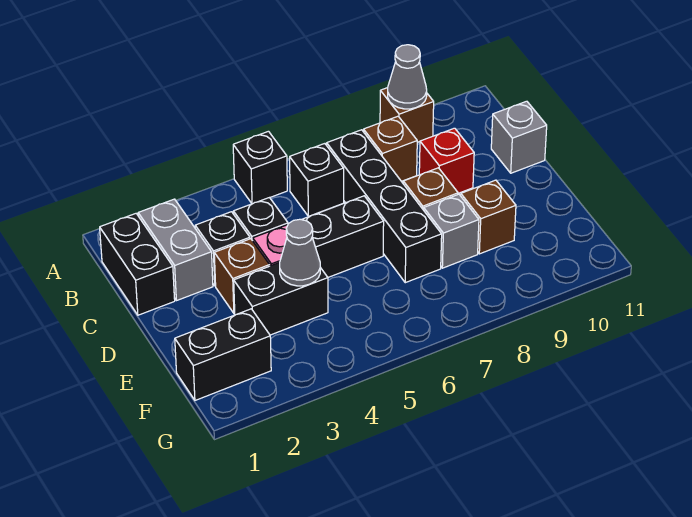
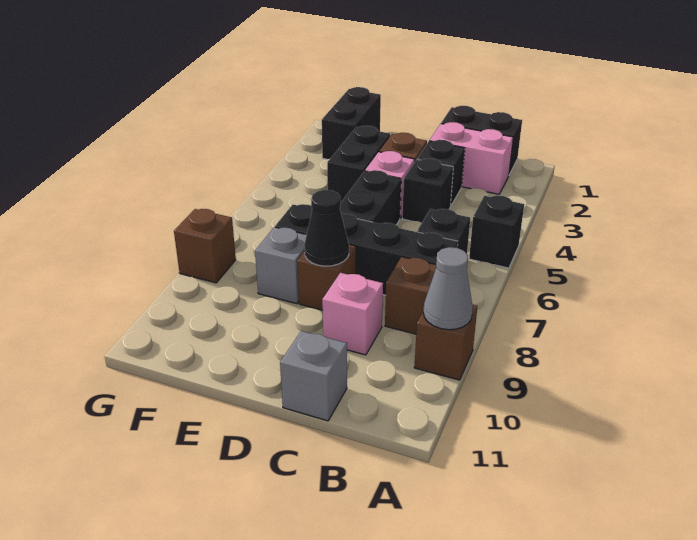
grey 1x2 brick [138,199,213,301] -> pink 1x2 brick [429,122,513,194]
red 1x1 brick [419,128,474,193] -> pink 1x1 brick [322,273,383,355]
none -> black 1x1 cone [304,190,349,266]
grey 1x1 cone [280,219,320,286] -> none
brown 1x1 brick [461,180,516,254] -> brown 1x1 brick moved to [174,209,236,283]

